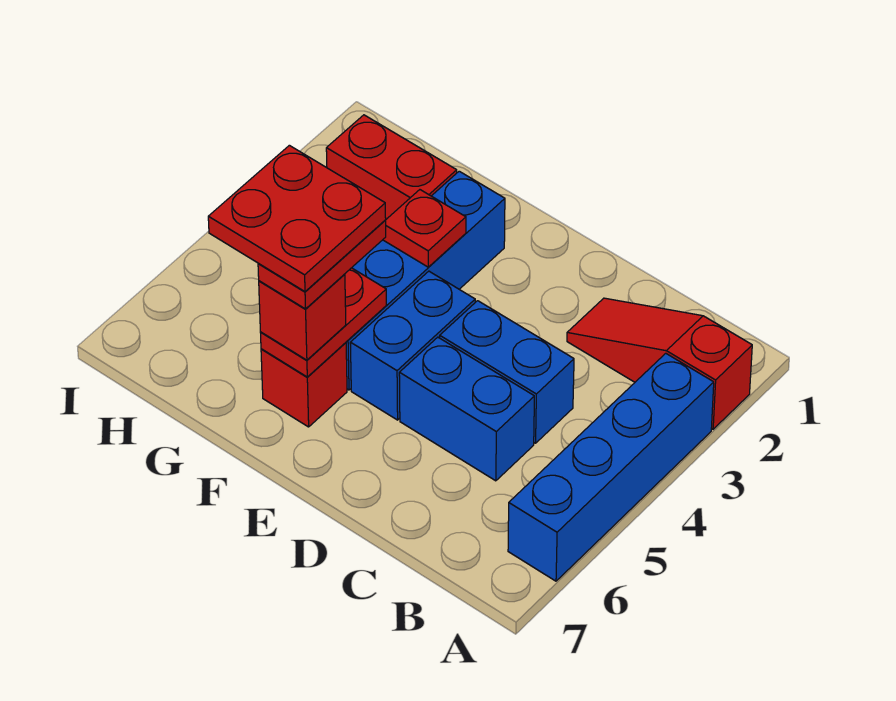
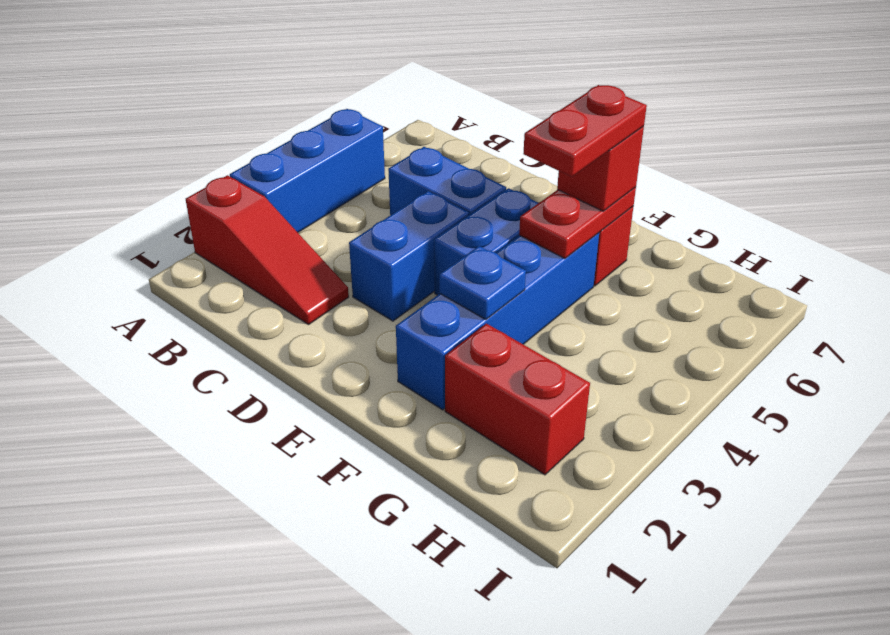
blue 1x4 brick [508,353,714,581] -> blue 1x3 brick [230,109,385,232]
blue 1x2 brick [440,301,574,443] -> blue 1x2 brick turned to [349,191,469,321]
red 1x1 plate [383,190,466,267] -> blue 1x1 plate [439,246,526,320]
red 2x2 plate [208,145,386,292] -> none

